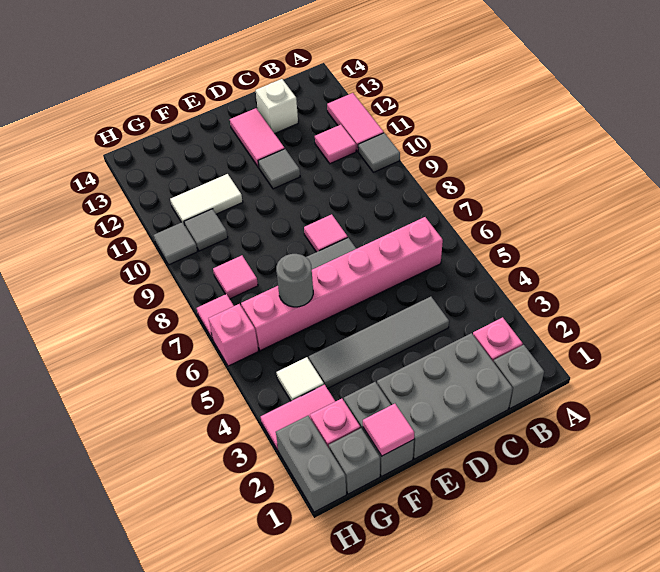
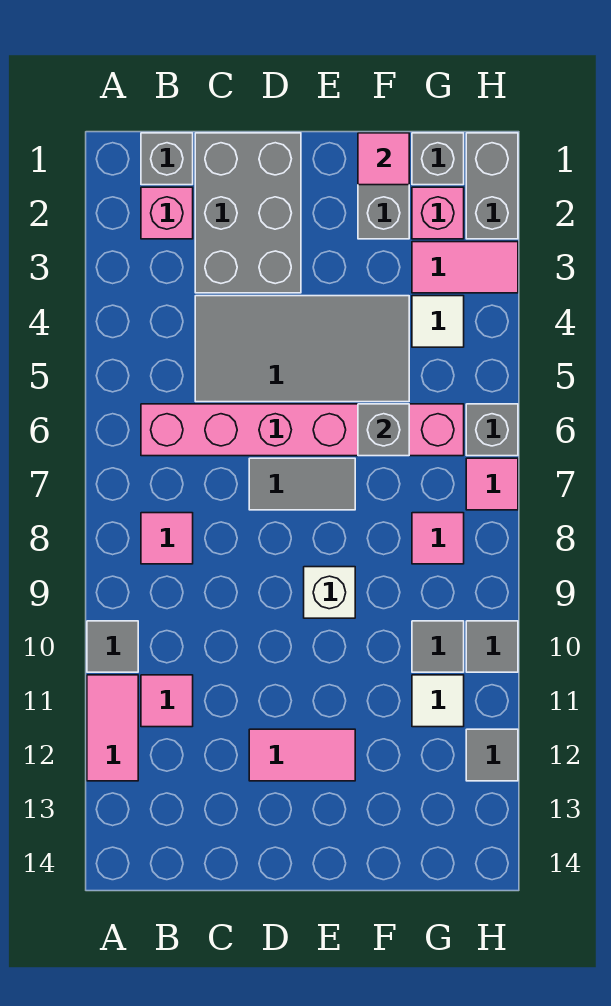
grey 2x3 brick [377,333,513,459] -> grey 2x3 brick turned to [195,133,301,293]
grey 1x4 tile [309,297,449,389] -> grey 2x4 tile [195,296,409,402]
white 1x1 brick [256,79,298,134] -> white 1x1 brick moved to [304,567,355,618]
pink 1x1 tile [304,214,348,252] -> pink 1x1 tile moved to [141,513,193,564]
grey 1x1 tile [258,149,300,189] -> grey 1x1 tile moved to [466,729,518,781]
pink 1x2 tile [230,108,285,167] -> pink 1x2 tile turned to [249,729,355,781]
grey 1x1 round brick [276,254,313,307] -> grey 1x1 brick [358,404,409,456]
white 1x2 tile [170,174,243,225] -> white 1x1 tile [412,675,464,727]
pink 1x1 brick [208,304,258,366] -> grey 1x1 brick [466,404,518,456]

